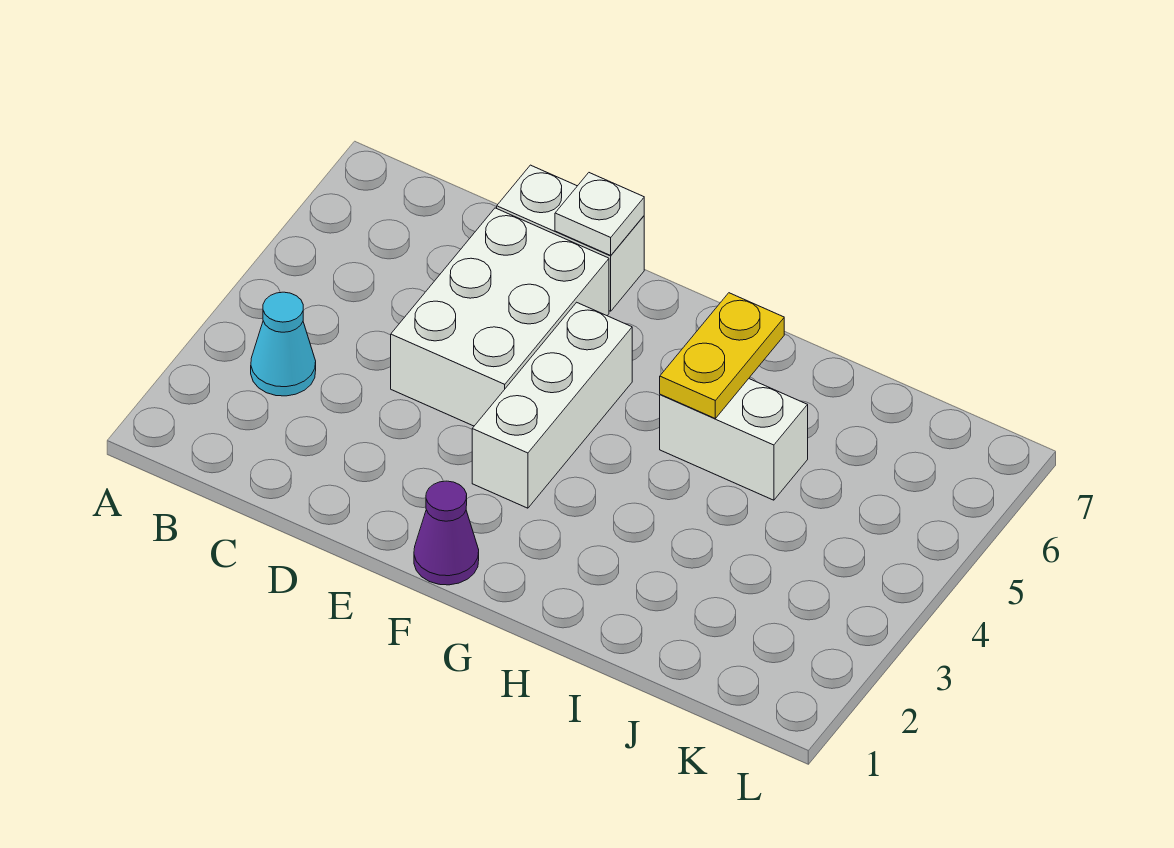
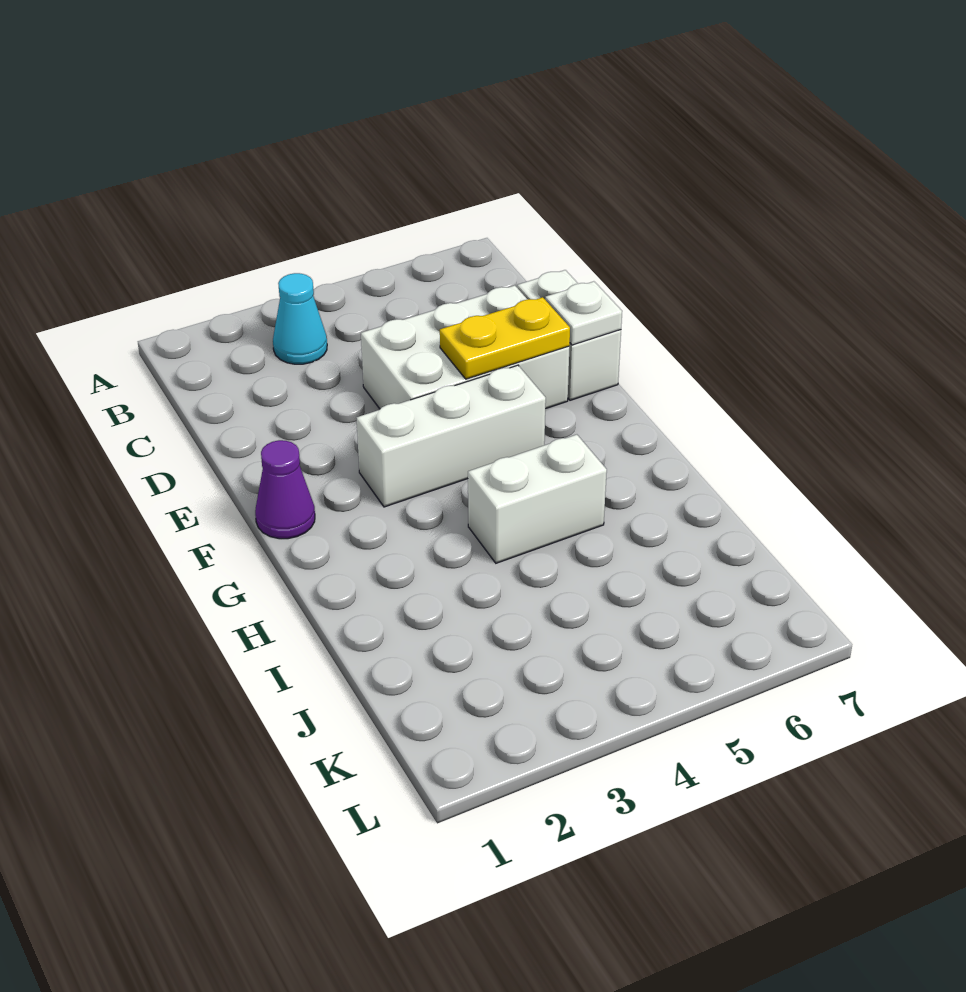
white 1x2 brick [660,379,808,500] -> white 1x2 brick turned to [468,435,607,563]
yellow 1x2 plate [660,293,784,418] -> yellow 1x2 plate moved to [440,297,570,379]

